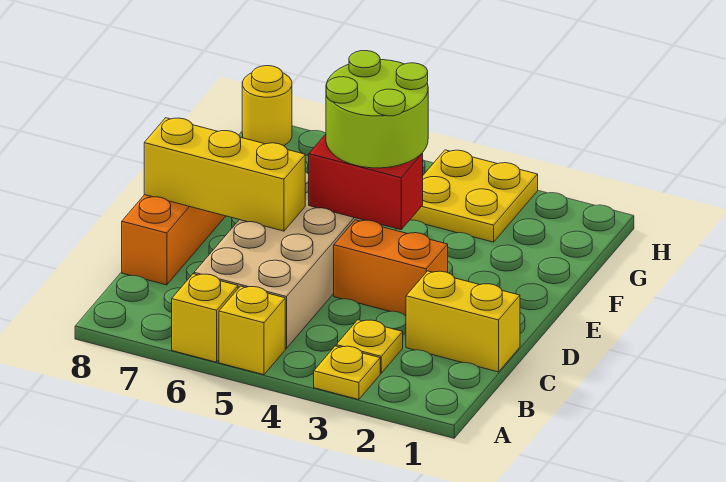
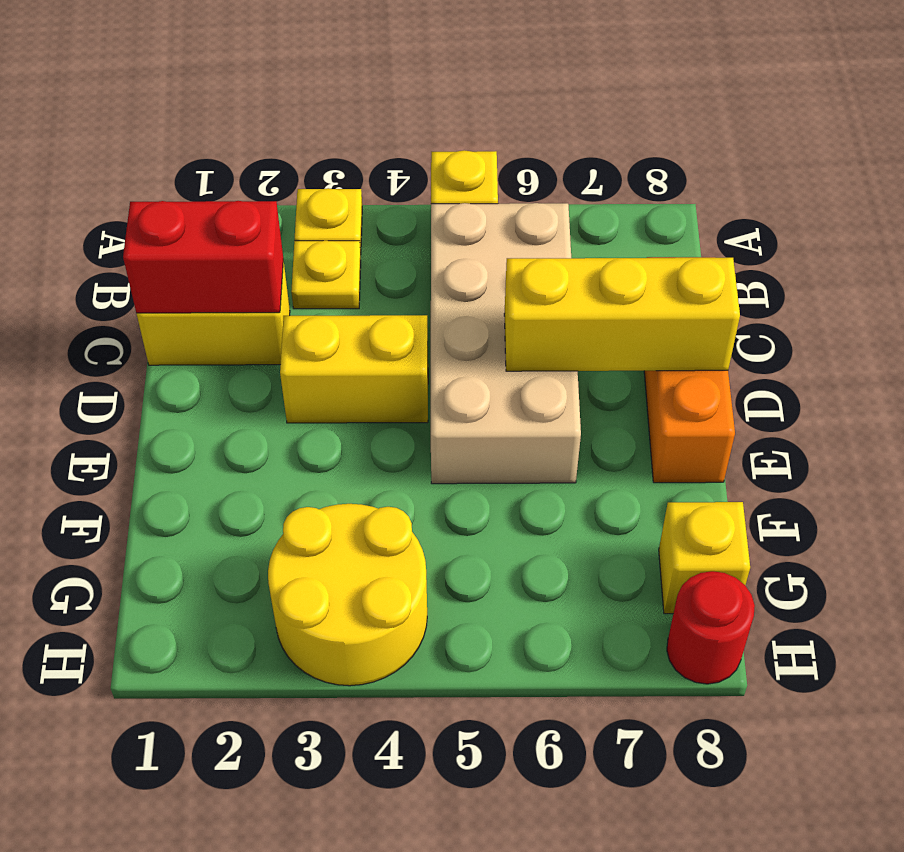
yellow 1x1 brick [172,274,238,362] -> yellow 1x1 brick moved to [659,502,750,614]
orange 1x2 brick [334,220,448,316] -> yellow 1x2 brick [280,315,428,423]
red 1x2 brick [309,134,423,230] -> red 1x2 brick moved to [123,201,283,313]
lime 2x2 round brick [326,51,428,168] -> none
yellow 2x2 plate [410,150,538,242] -> yellow 2x2 round brick [268,504,427,686]
yellow 1x1 round brick [242,66,292,146] -> red 1x1 round brick [667,571,755,684]

